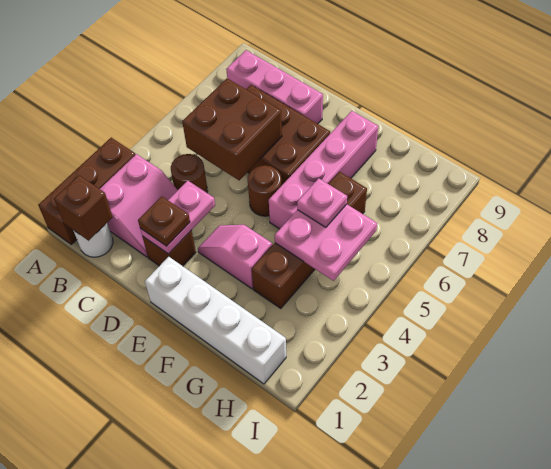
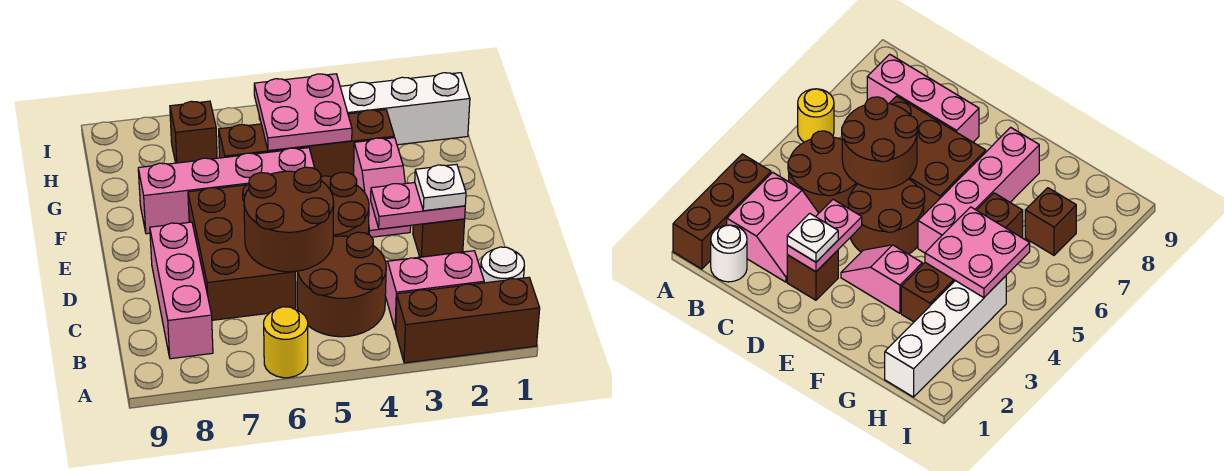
none -> yellow 1x1 round brick [264,307,308,378]
brown 1x1 brick [54,175,113,241] -> brown 1x1 brick moved to [170,101,217,163]
brown 1x1 round brick [171,154,208,193] -> brown 2x2 round brick [297,232,386,337]
brown 2x2 brick [182,78,282,180] -> brown 2x2 round brick [244,167,334,272]
brown 1x1 plate [138,196,190,246] -> white 1x1 plate [415,164,466,211]
white 1x4 brick [145,257,286,384] -> white 1x4 brick turned to [340,73,470,145]
brown 1x1 round brick [248,165,282,216] -> brown 2x2 round brick [321,172,369,237]
pink 1x1 plate [297,178,347,227] -> none

